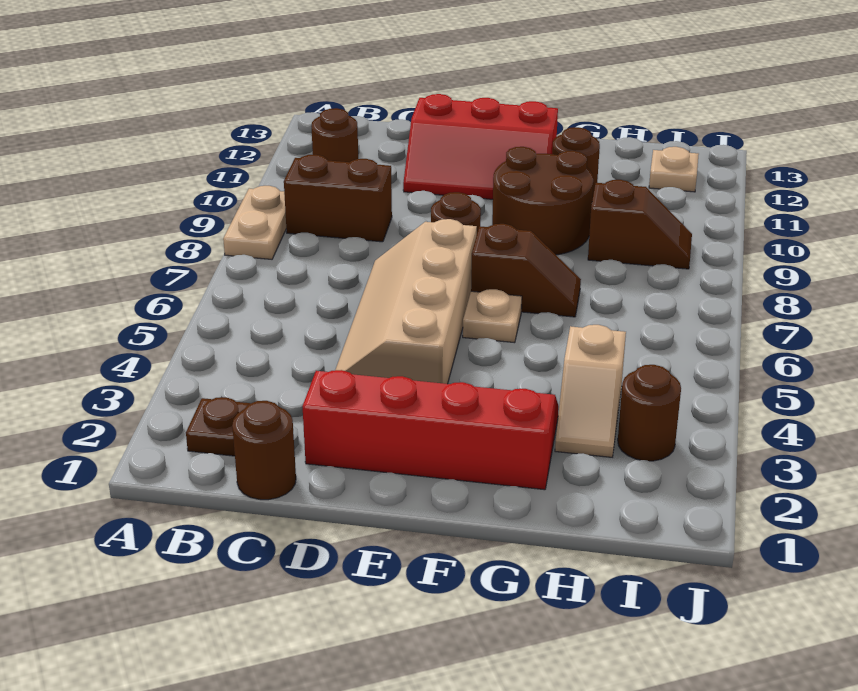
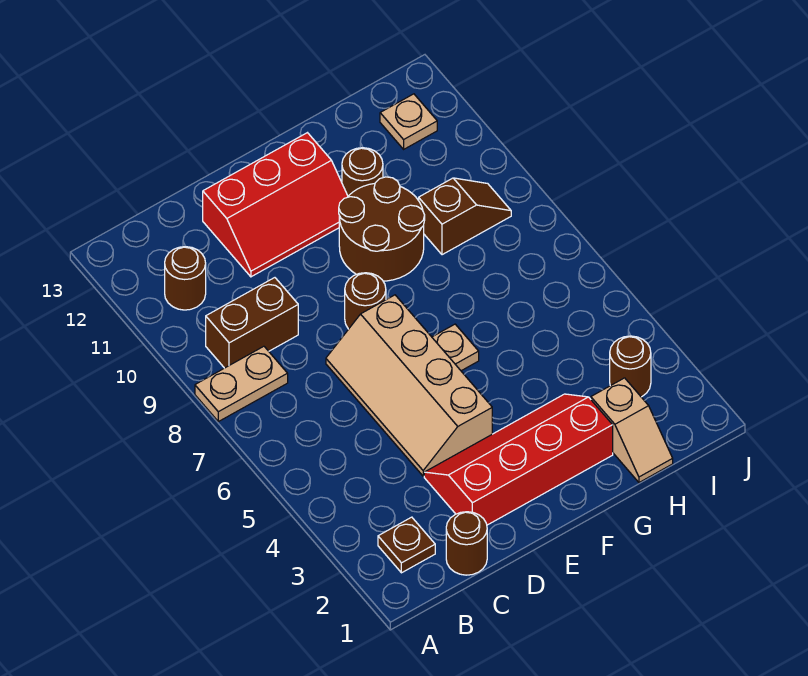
tan 1x2 plate [223,186,286,259] -> tan 1x2 plate turned to [195,346,288,422]
brown 1x2 slope [471,224,581,317] -> none
tan 1x2 slope [555,325,626,457] -> tan 1x2 slope moved to [591,378,673,482]

